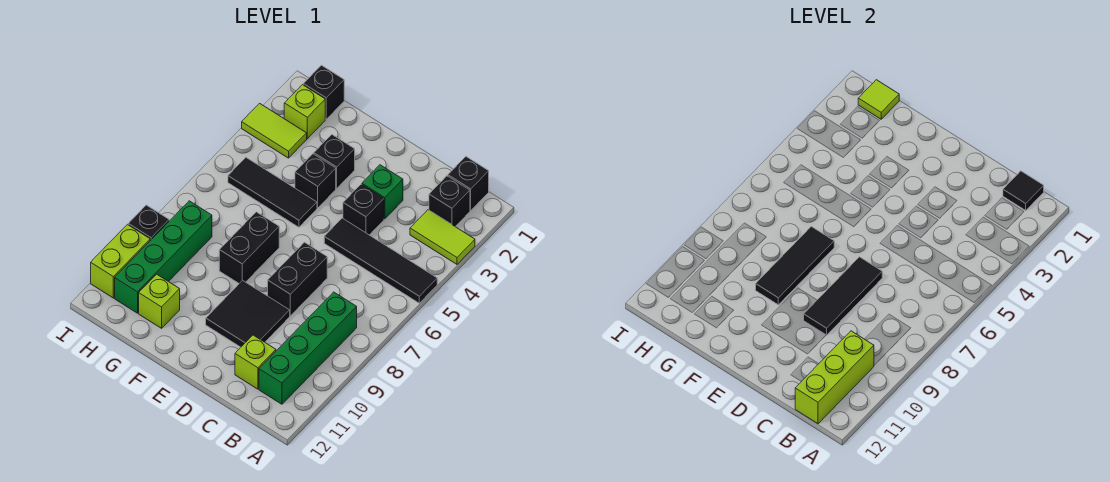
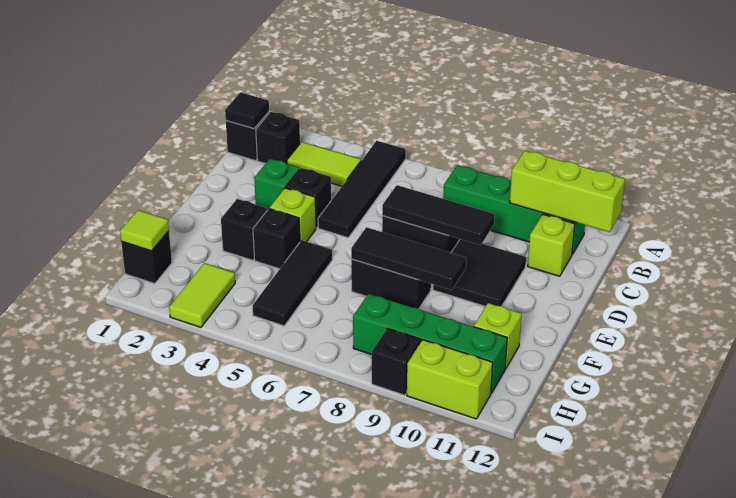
lime 1x2 tile [410,210,475,264] -> lime 1x2 tile turned to [287,142,361,186]
lime 1x1 brick [284,85,325,139] -> lime 1x1 brick moved to [270,188,316,242]

